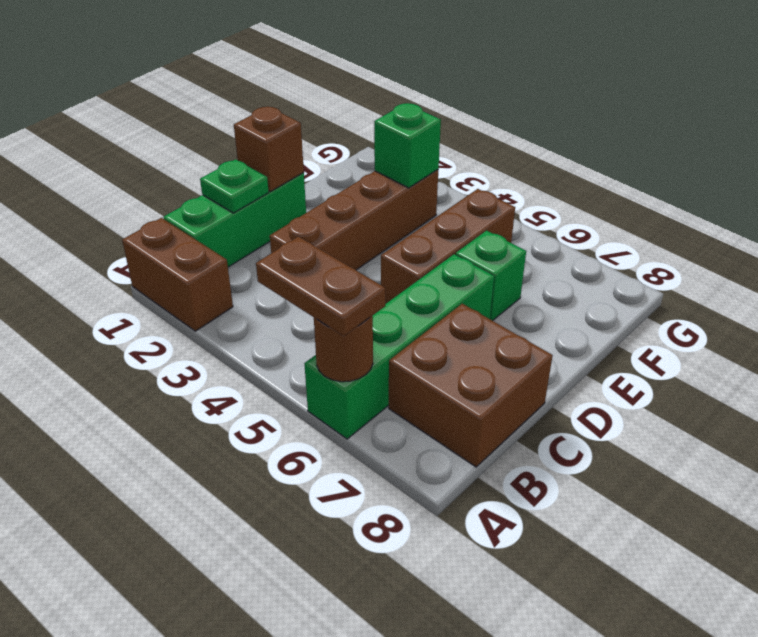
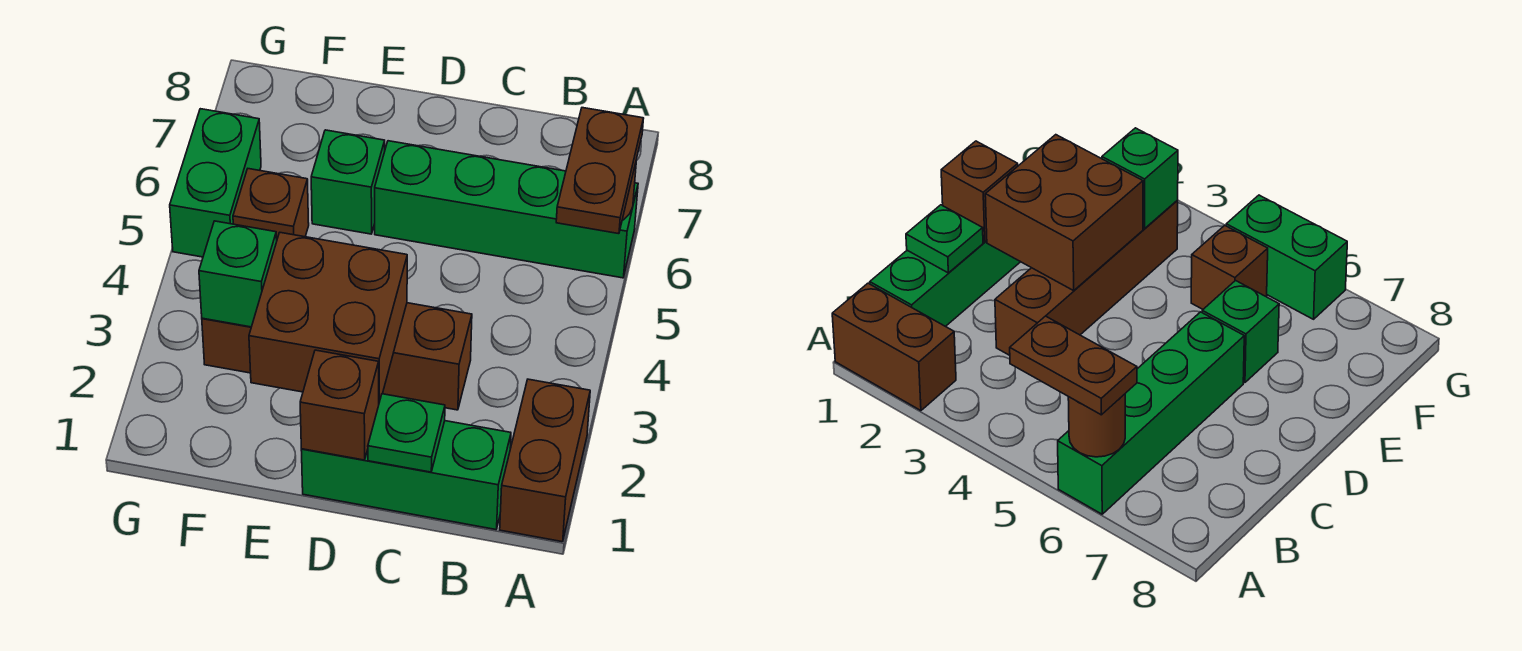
brown 2x2 brick [389,304,553,467] -> brown 2x2 brick moved to [249,233,407,402]
brown 1x3 brick [381,189,515,304] -> brown 1x1 brick [233,169,309,239]
none -> green 1x2 brick [170,109,261,257]

